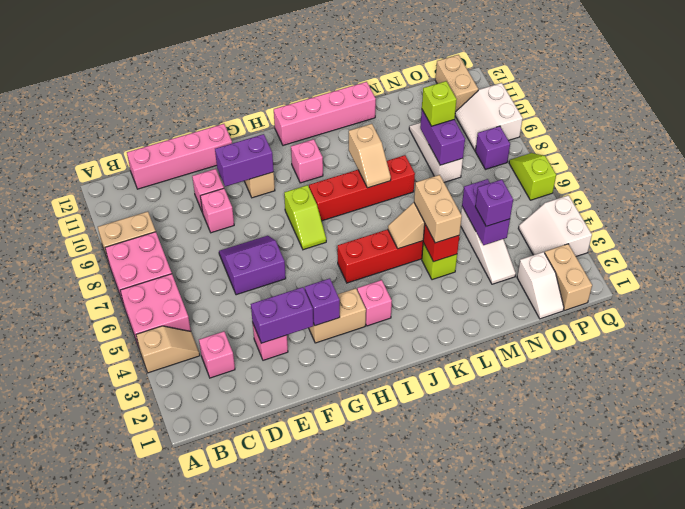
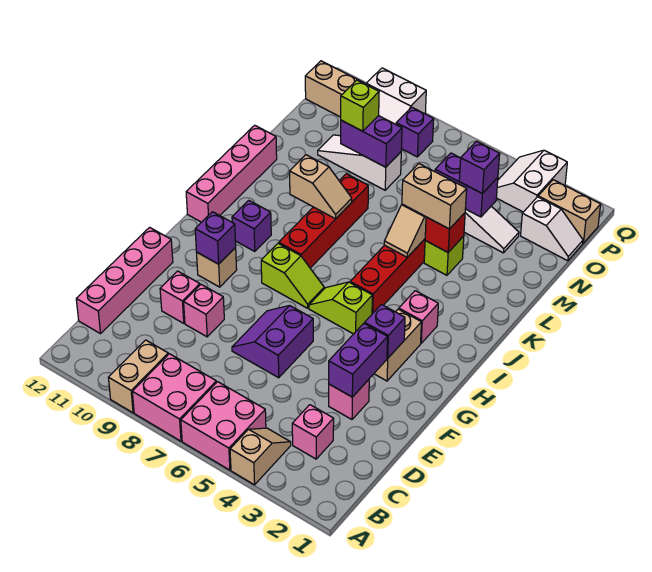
purple 1x2 brick [215,134,274,187] -> purple 1x1 brick [195,212,236,264]
pink 1x1 brick [291,139,323,183] -> purple 1x1 brick [232,200,271,252]
white 2x2 slope [518,195,592,256] -> white 2x2 slope turned to [497,150,567,212]
lime 1x2 slope [509,153,556,200] -> lime 1x2 slope moved to [309,282,372,334]

